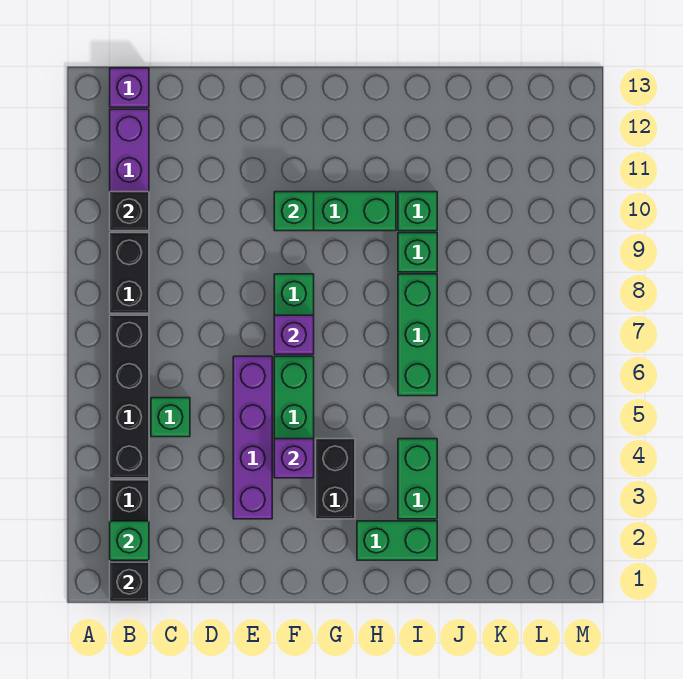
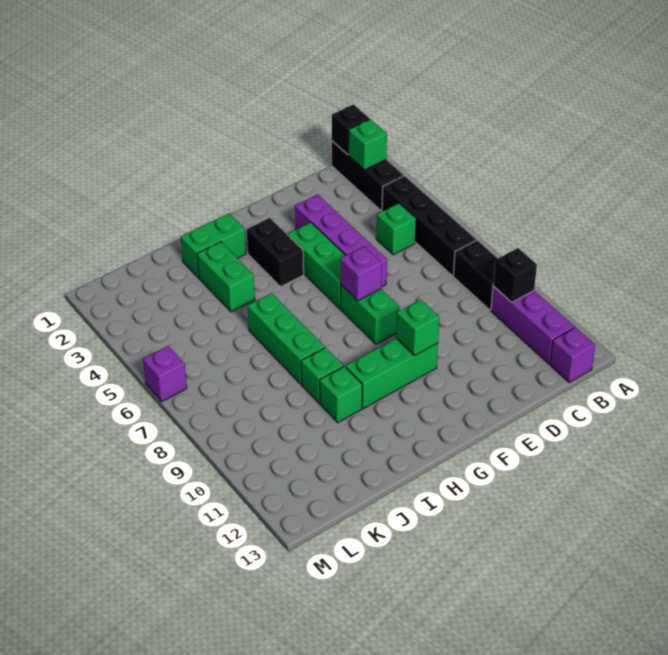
purple 1x1 brick [274,439,314,478] -> purple 1x1 brick moved to [143,346,187,401]

